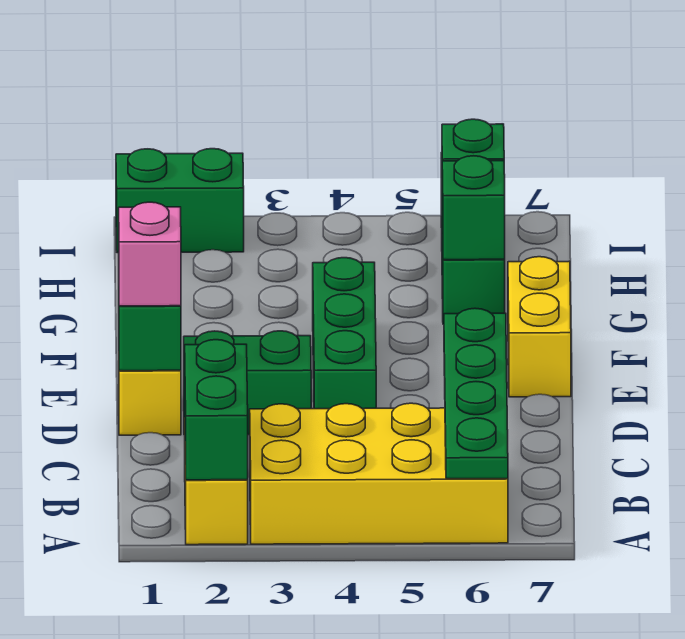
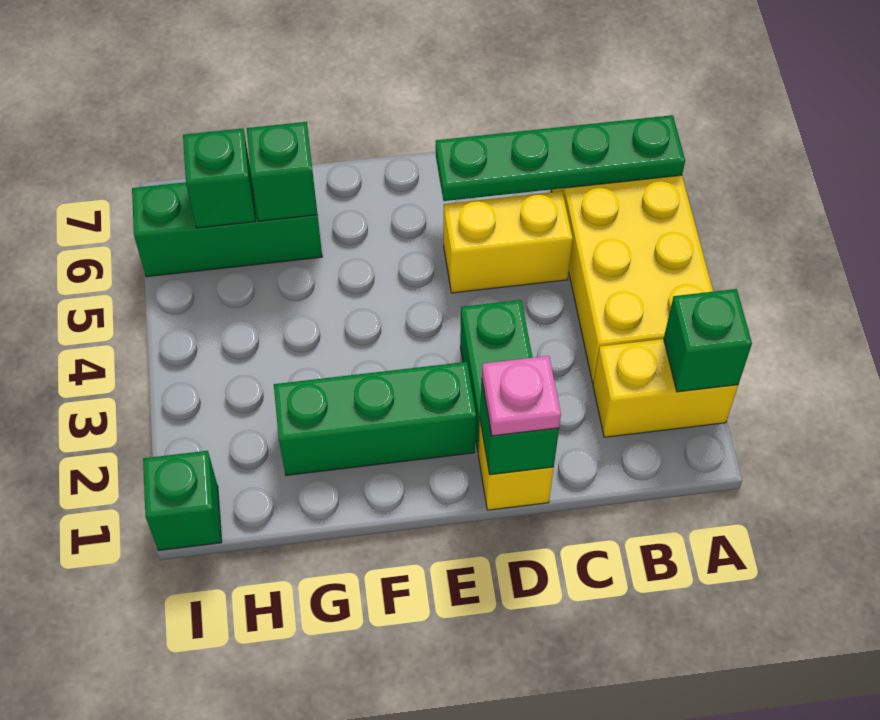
green 1x2 brick [185,340,248,480] -> green 1x1 brick [664,289,752,392]
pink 1x1 brick [119,202,181,306] -> pink 1x1 plate [482,356,561,436]
green 1x3 brick [313,258,376,409] -> green 1x3 brick moved to [274,362,476,475]
yellow 1x2 brick [508,257,571,397] -> yellow 1x2 brick moved to [444,191,573,293]
green 1x2 brick [116,149,244,253] -> green 1x1 brick [143,451,222,550]

